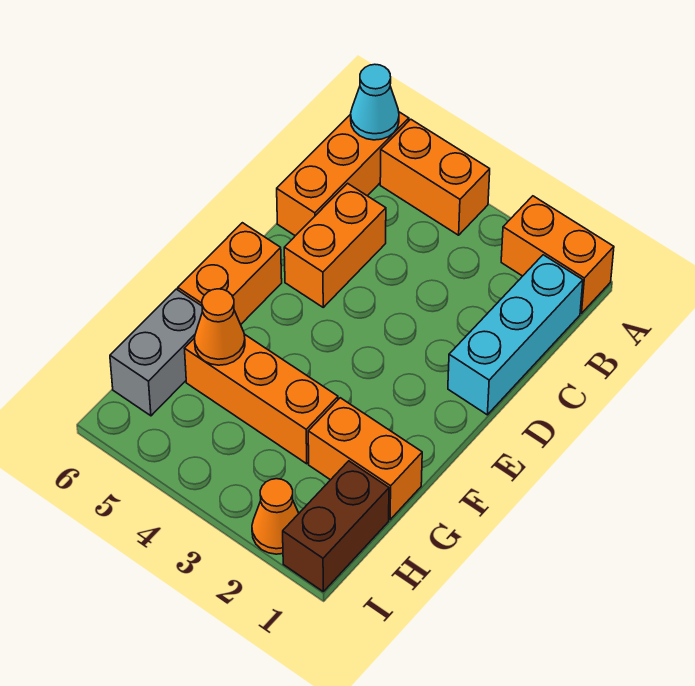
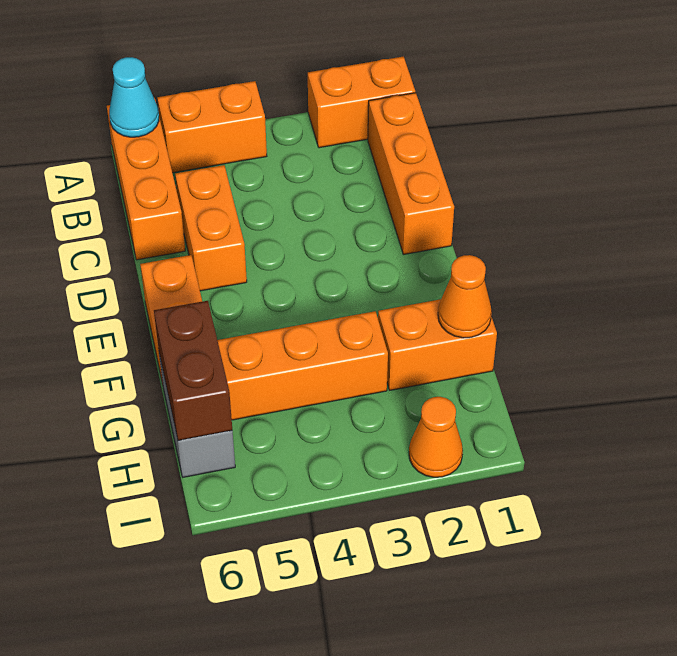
cyan 1x3 brick [448,255,583,415] -> orange 1x3 brick [368,93,454,254]
orange 1x1 cone [194,289,245,365] -> orange 1x1 cone moved to [438,255,492,338]
brown 1x2 brick [283,461,389,591] -> brown 1x2 brick moved to [154,301,232,441]

